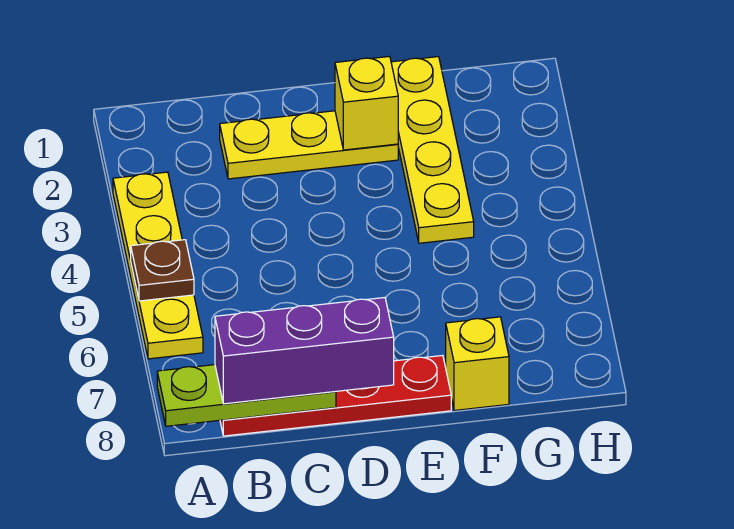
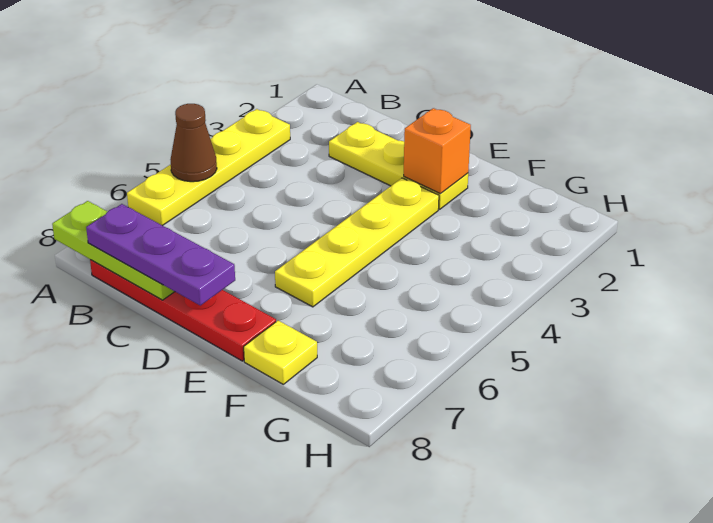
brown 1x1 plate [131,240,194,301] -> brown 1x1 cone [170,104,217,182]
purple 1x3 brick [215,298,394,404] -> purple 1x3 plate [86,204,235,305]
yellow 1x1 brick [335,56,398,150] -> orange 1x1 brick [404,108,471,193]
yellow 1x4 plate [391,57,474,243] -> yellow 1x4 plate moved to [275,178,439,307]
yellow 1x1 brick [446,317,509,410] -> yellow 1x1 plate [244,321,317,384]

